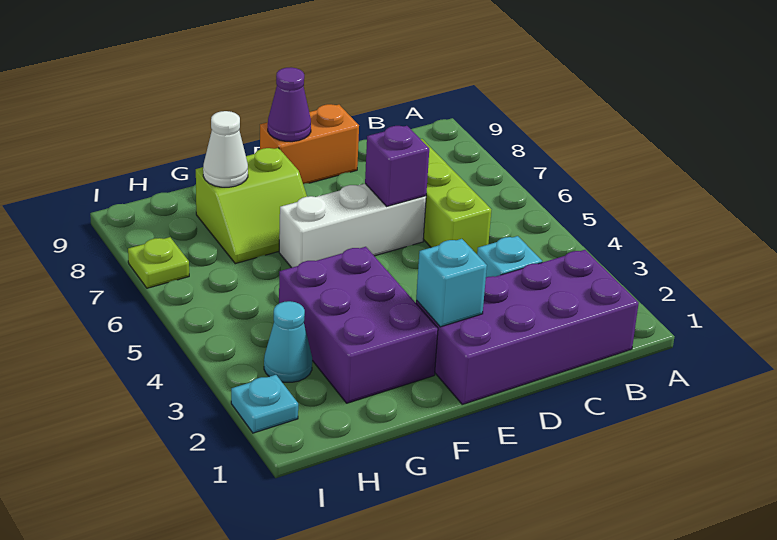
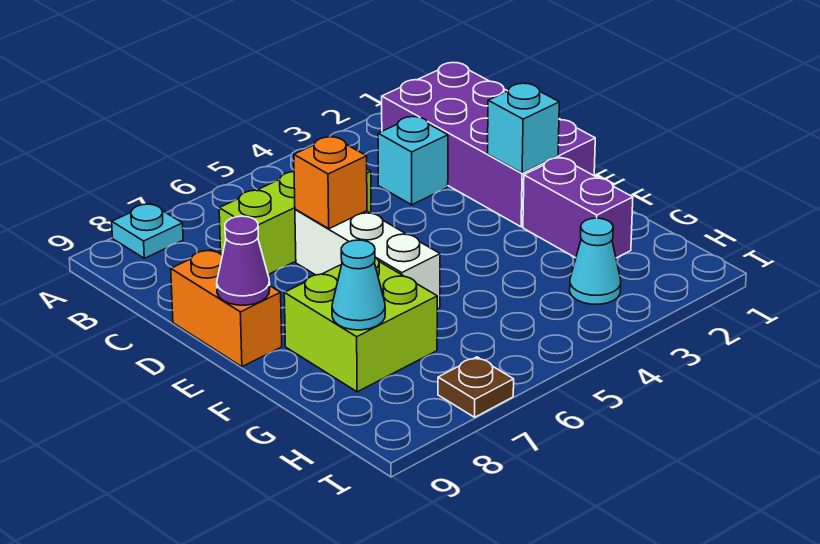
purple 1x1 brick [365,126,429,206] -> orange 1x1 brick [294,136,367,229]
purple 2x3 brick [279,247,438,403] -> purple 1x2 brick [523,157,633,258]
lime 2x2 slope [196,148,307,264] -> lime 2x2 brick [284,257,437,392]
white 1x1 cone [203,111,248,187] -> cyan 1x1 cone [332,240,385,330]
cyan 1x1 plate [231,375,298,433] -> cyan 1x1 plate moved to [112,203,183,258]
lime 1x1 plate [128,237,189,288] -> brown 1x1 plate [438,357,514,417]

